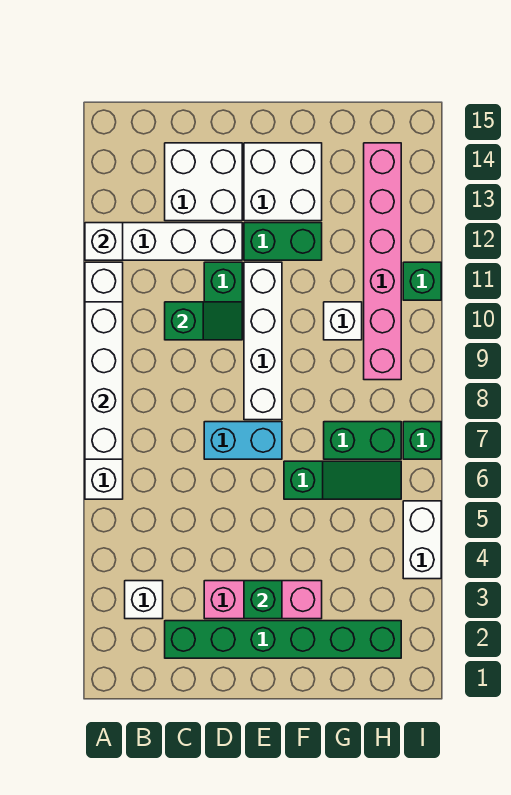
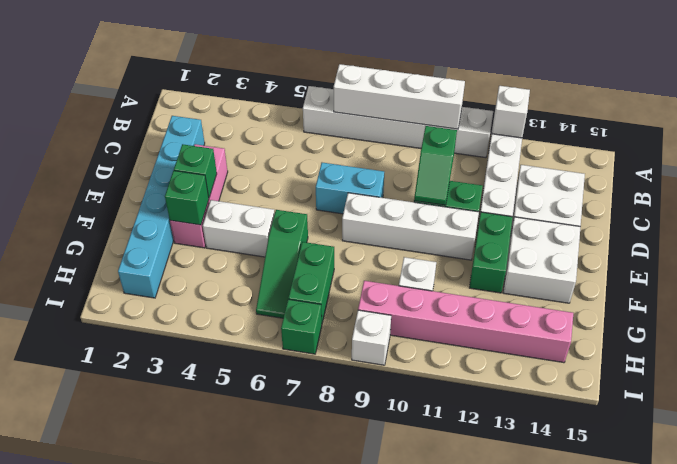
white 1x1 brick [125,581,163,619] -> white 1x1 brick moved to [352,310,391,365]
green 1x6 brick [165,621,401,658] -> cyan 1x6 brick [118,116,205,298]
cyan 1x2 brick [204,422,282,459] -> cyan 1x2 brick turned to [316,163,384,214]
white 1x2 brick [403,501,441,579] -> white 1x2 brick moved to [203,200,275,257]
green 1x1 brick [403,262,441,300] -> green 1x1 brick moved to [165,171,209,225]

